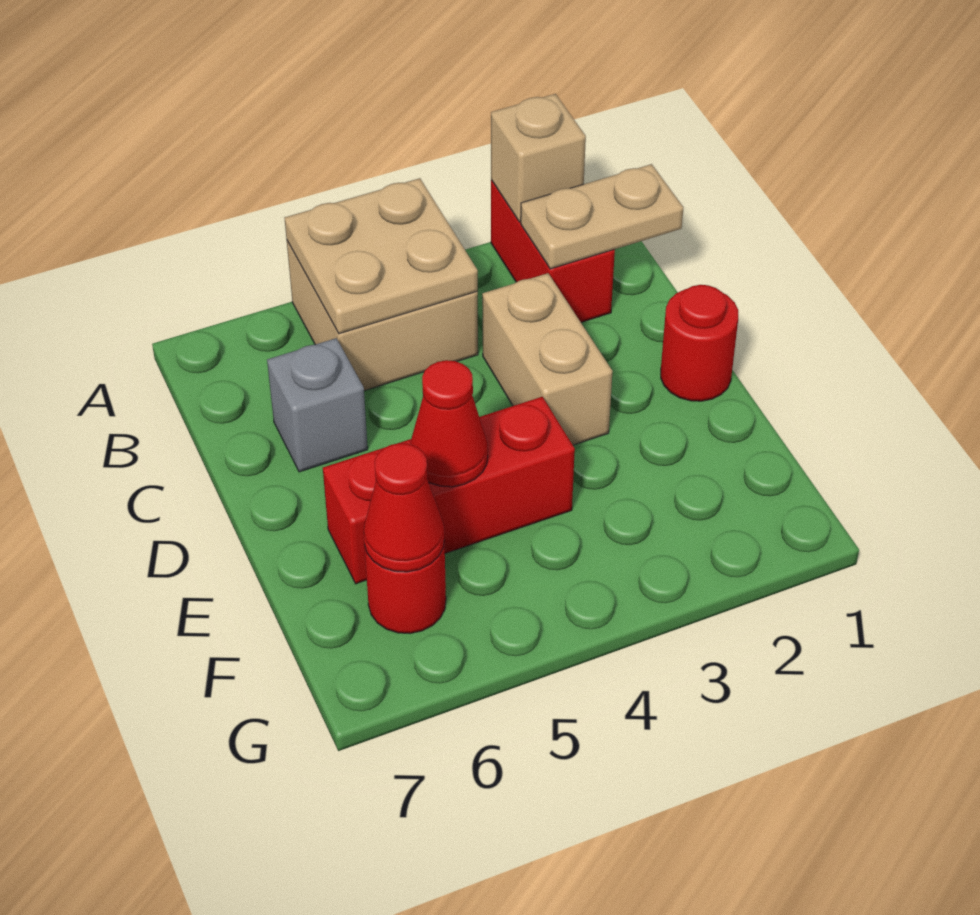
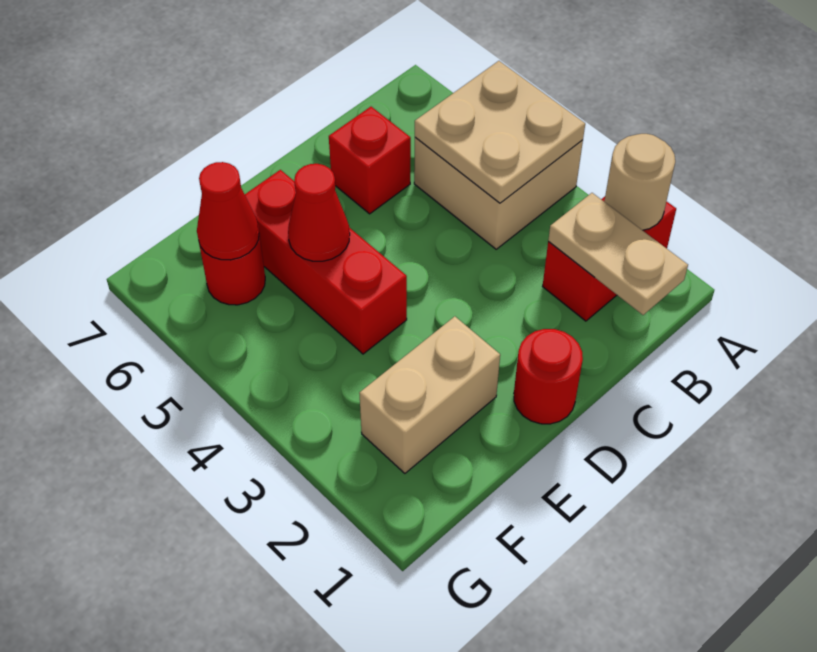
tan 1x1 brick [491,94,586,222] -> tan 1x1 round brick [604,134,675,230]
tan 1x2 brick [482,273,613,445] -> tan 1x2 brick moved to [359,316,500,473]
grey 1x1 brick [267,338,368,472] -> red 1x1 brick [329,107,411,214]

